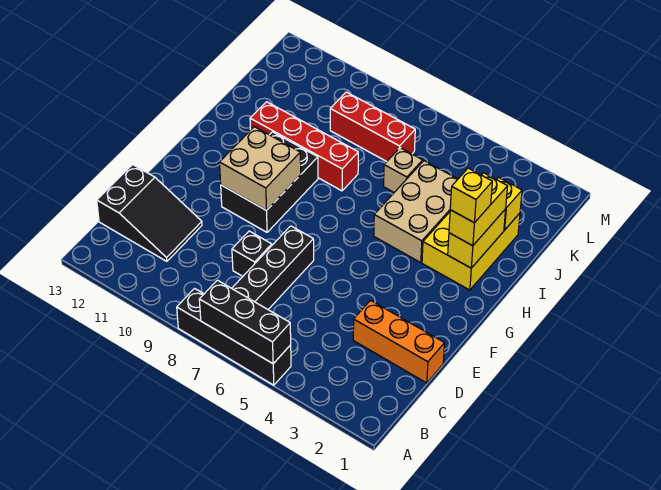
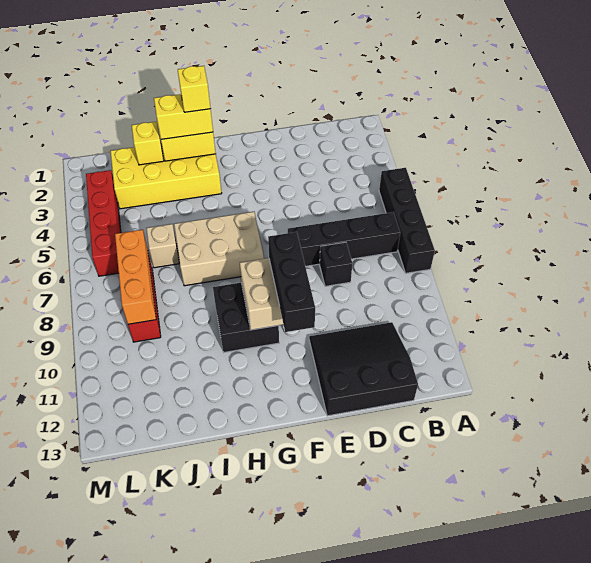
black 1x3 brick [199,280,291,364] -> black 1x3 brick moved to [268,232,315,332]
black 2x3 slope [97,165,202,261] -> black 3x3 slope [309,322,418,416]
orange 1x3 brick [353,300,444,383] -> orange 1x3 brick moved to [115,230,156,324]
black 2x3 brick [221,132,318,232] -> black 2x2 brick [213,283,279,352]
yellow 2x3 brick [422,212,520,290] -> yellow 2x4 brick [111,143,222,209]
tan 2x3 brick [374,161,458,263] -> tan 2x3 brick moved to [174,212,264,286]
red 1x4 brick [250,102,358,191] -> red 1x4 brick moved to [86,170,121,276]

